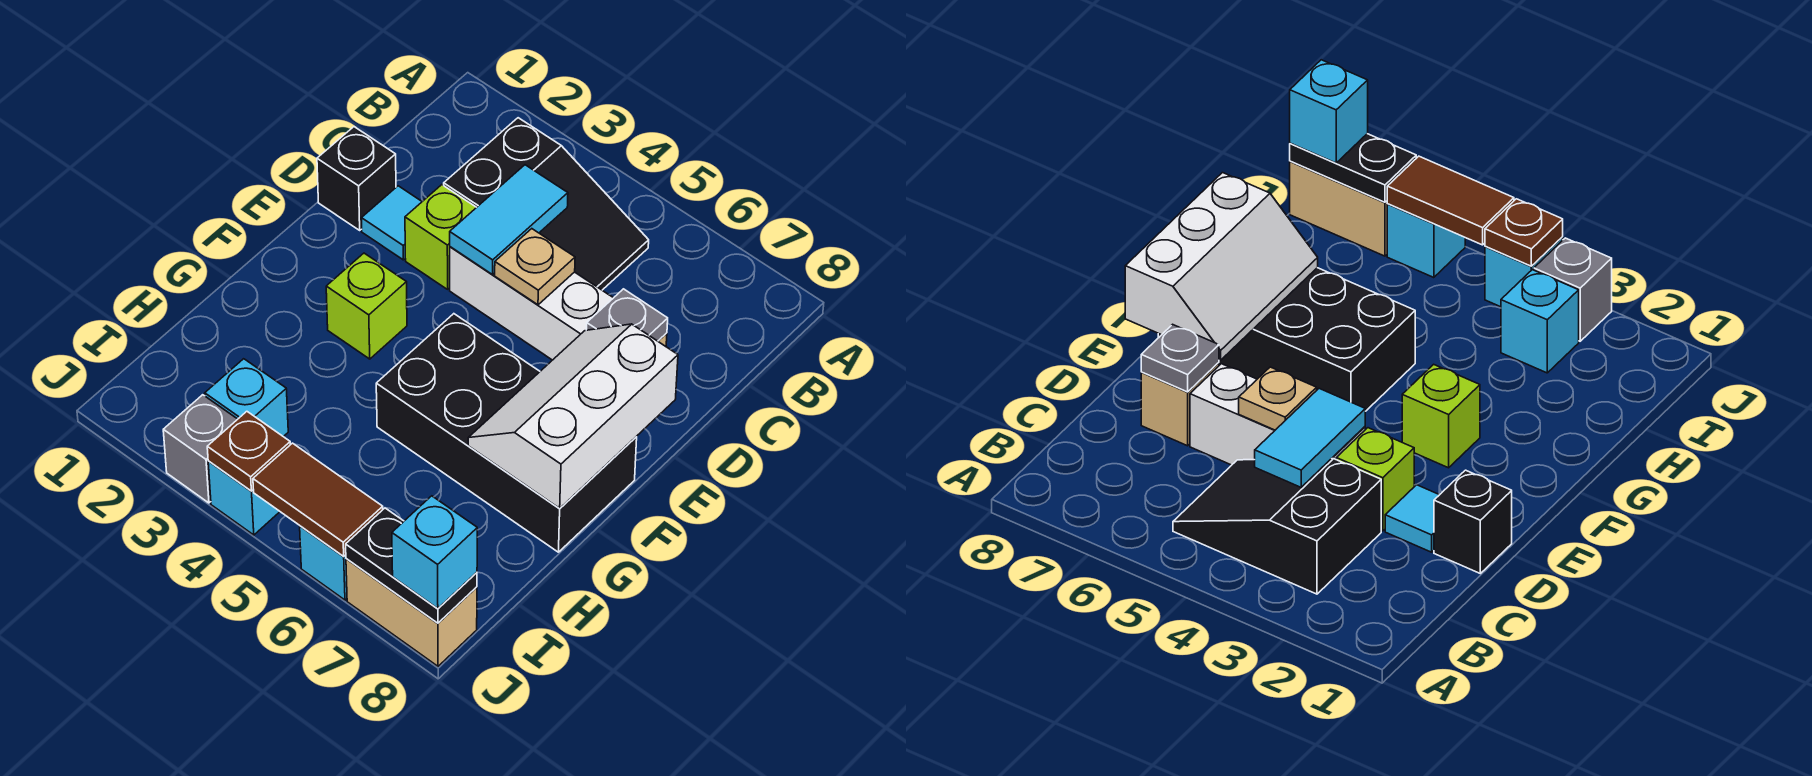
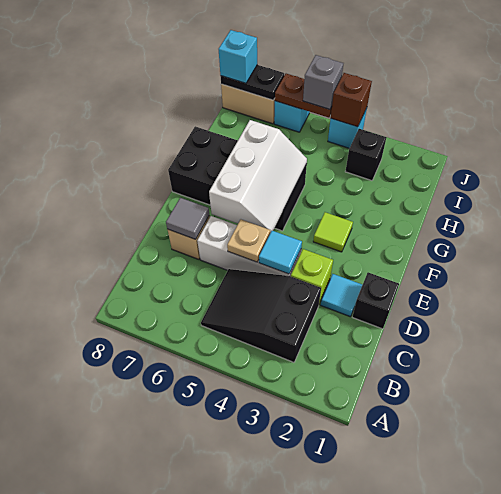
cyan 1x2 tile [450,165,568,275] -> cyan 1x1 tile [259,231,302,274]
grey 1x1 plate [586,289,668,341] -> grey 1x1 tile [166,198,209,239]
white 2x3 slope [468,324,678,509] -> white 2x3 slope moved to [209,120,307,233]
lime 1x1 brick [326,253,407,359] -> lime 1x1 tile [313,212,353,252]
cyan 1x1 brick [205,359,288,437] -> black 1x1 brick [345,129,386,181]
grey 1x1 brick [163,395,237,503] -> grey 1x1 brick moved to [303,55,343,109]
brown 1x1 plate [207,411,290,491] -> brown 1x1 brick [331,73,372,127]
brown 1x2 tile [253,443,383,557] -> brown 1x2 plate [275,74,332,118]

